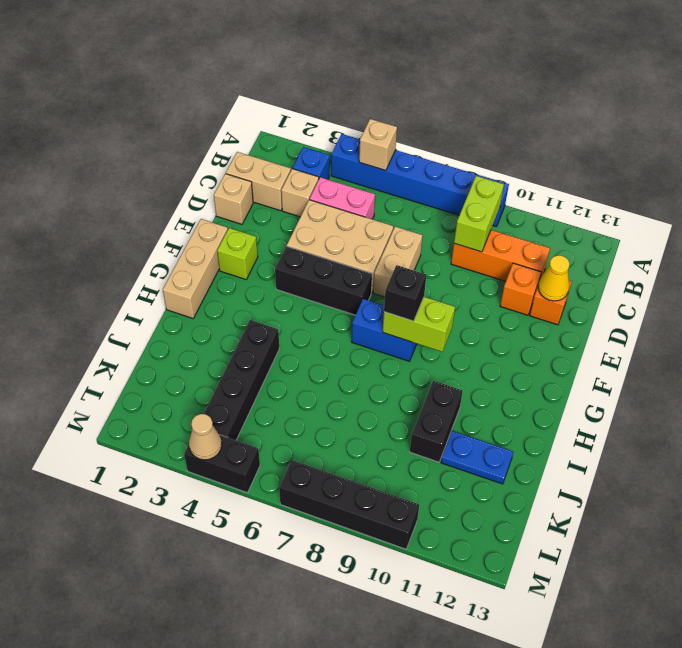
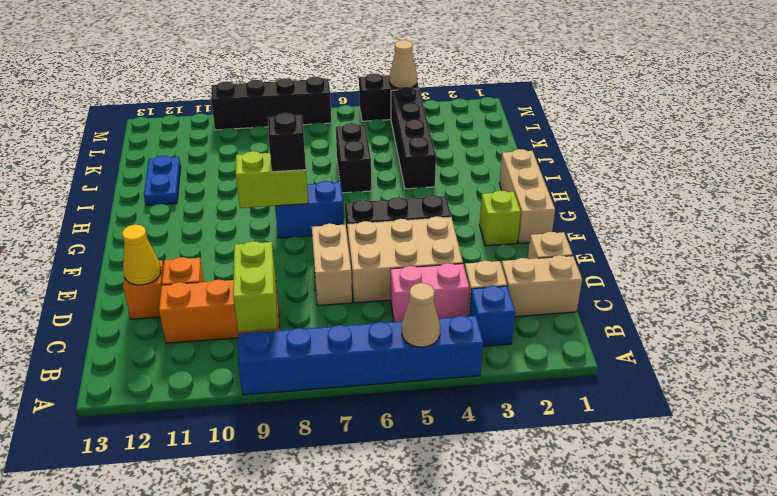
tan 1x1 brick [359,119,397,170] -> tan 1x1 cone [402,283,440,347]
black 1x2 brick [410,381,463,462] -> black 1x2 brick moved to [336,123,371,193]
blue 1x2 plate [441,431,513,484] -> blue 1x2 plate turned to [144,156,181,206]

